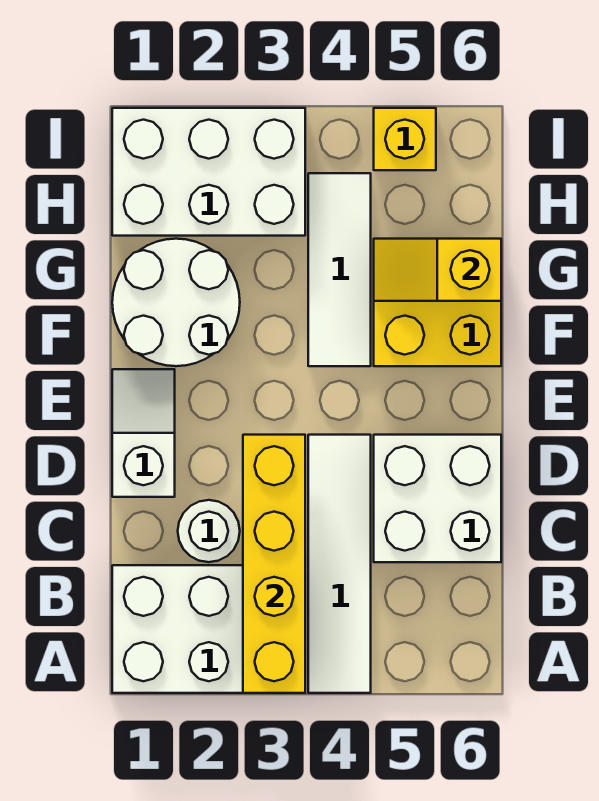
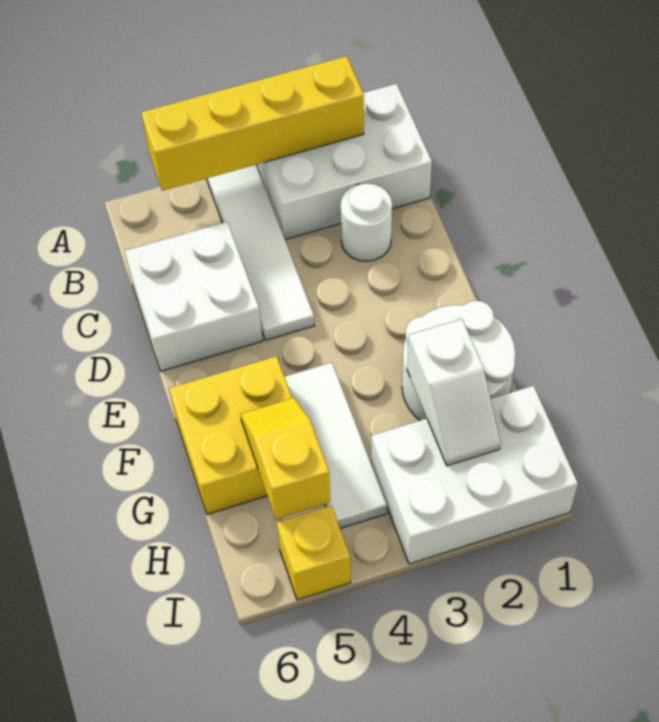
yellow 1x4 brick [243,435,305,693] -> yellow 1x4 brick turned to [141,56,364,191]
white 1x2 slope [112,369,175,497] -> white 1x2 slope moved to [407,319,501,466]
yellow 1x2 slope [374,239,501,301] -> yellow 1x2 slope turned to [240,398,330,519]

